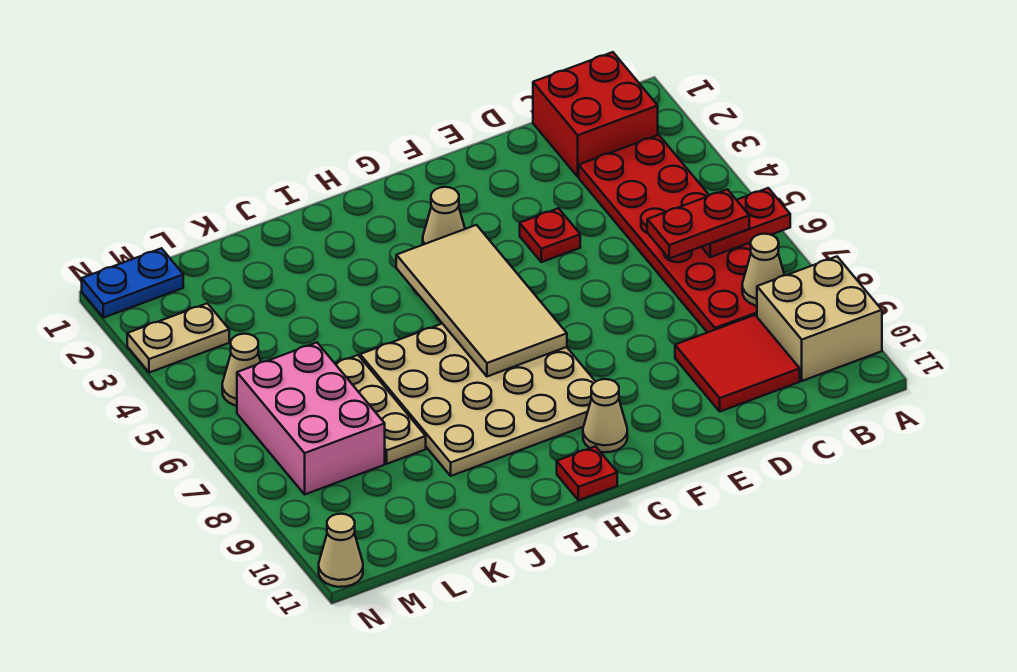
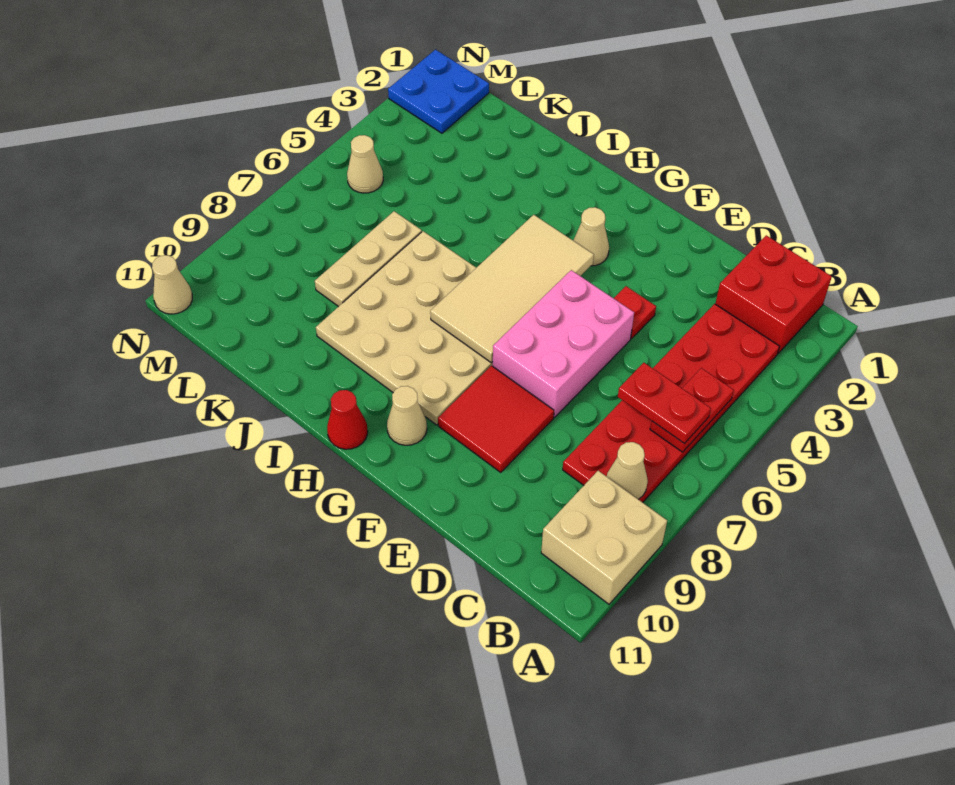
red 1x2 plate [702,188,790,257] -> red 1x2 plate turned to [650,368,734,452]
red 2x2 tile [675,315,800,412] -> red 2x2 tile moved to [438,366,554,472]
red 1x1 plate [557,446,617,500] -> red 1x1 cone [327,390,368,449]
pink 2x3 brick [237,343,385,494] -> pink 2x3 brick moved to [493,270,634,417]
blue 1x2 plate [82,248,183,318] -> blue 2x2 plate [388,50,489,133]
tan 1x2 plate [127,303,229,373] -> none

